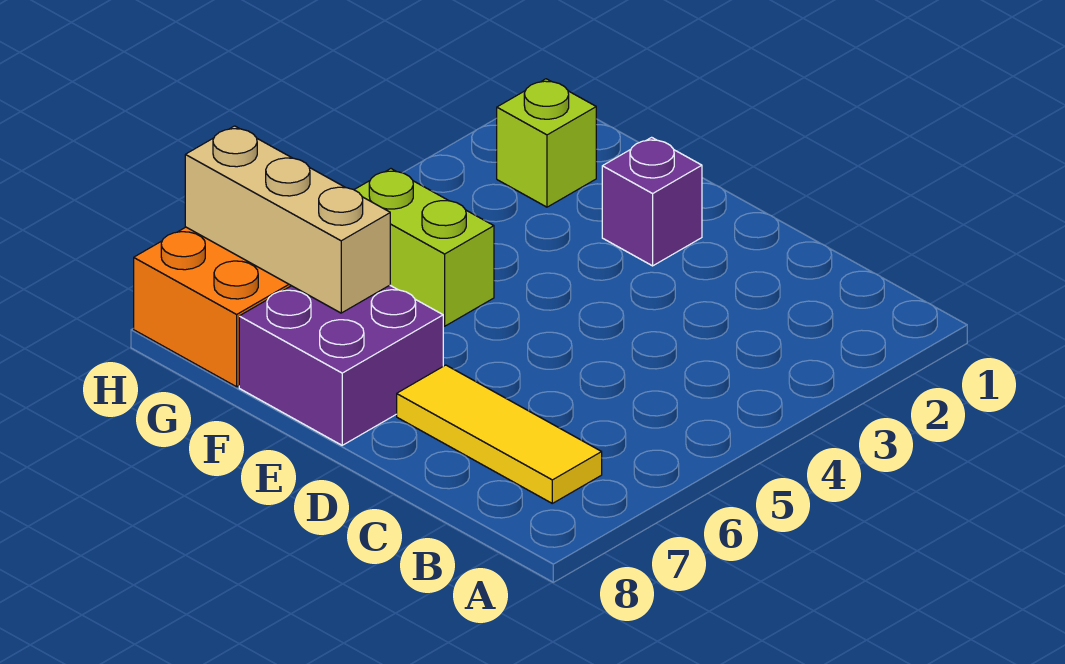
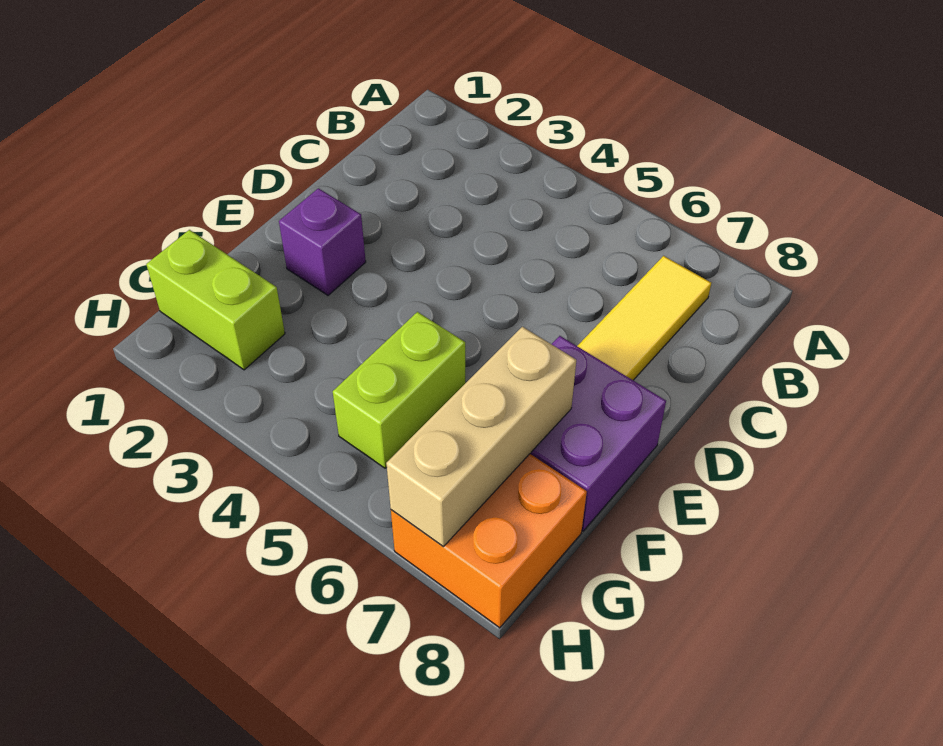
lime 1x1 brick [497,79,596,207] -> lime 1x2 brick [146,230,285,370]

